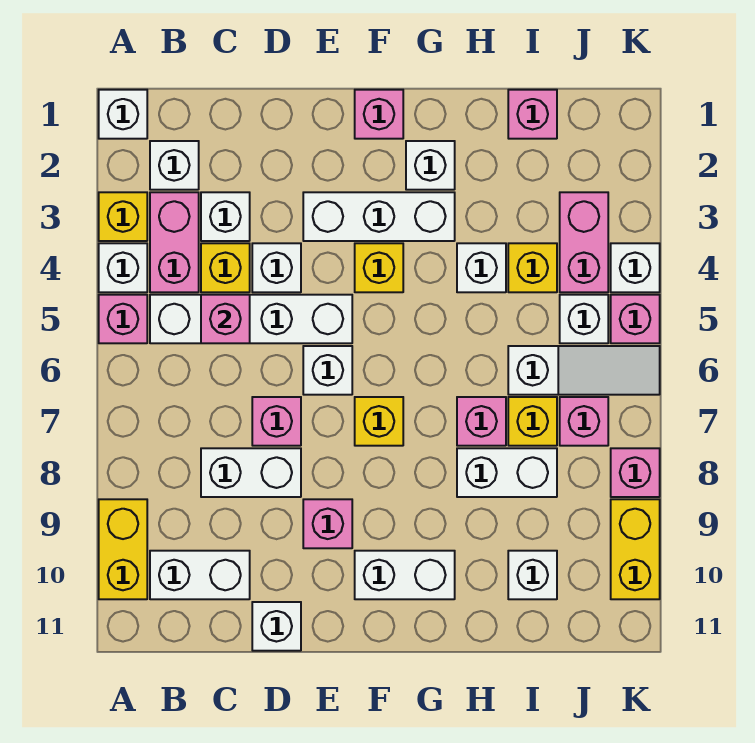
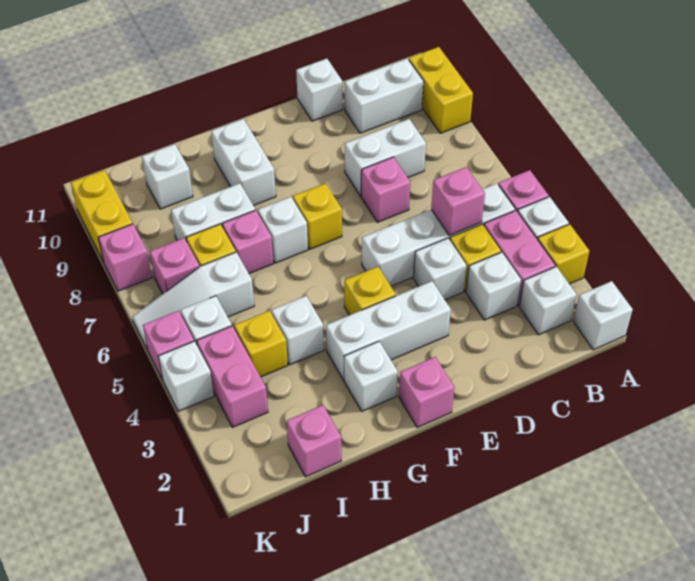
white 1x1 brick [303,346,352,395] -> white 1x1 brick moved to [258,197,308,263]
pink 1x1 brick [303,499,352,548] -> none
white 1x2 brick [355,551,455,599] -> white 1x2 brick turned to [211,119,276,206]

